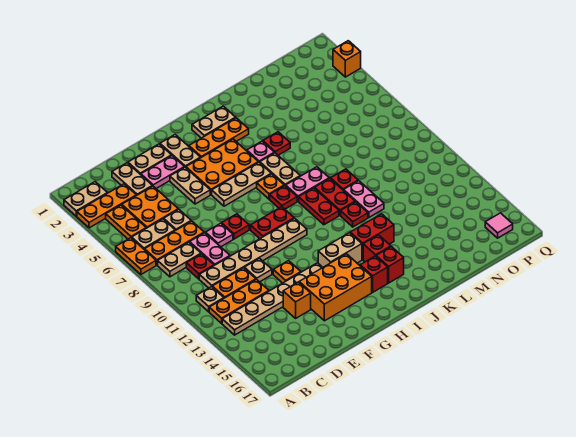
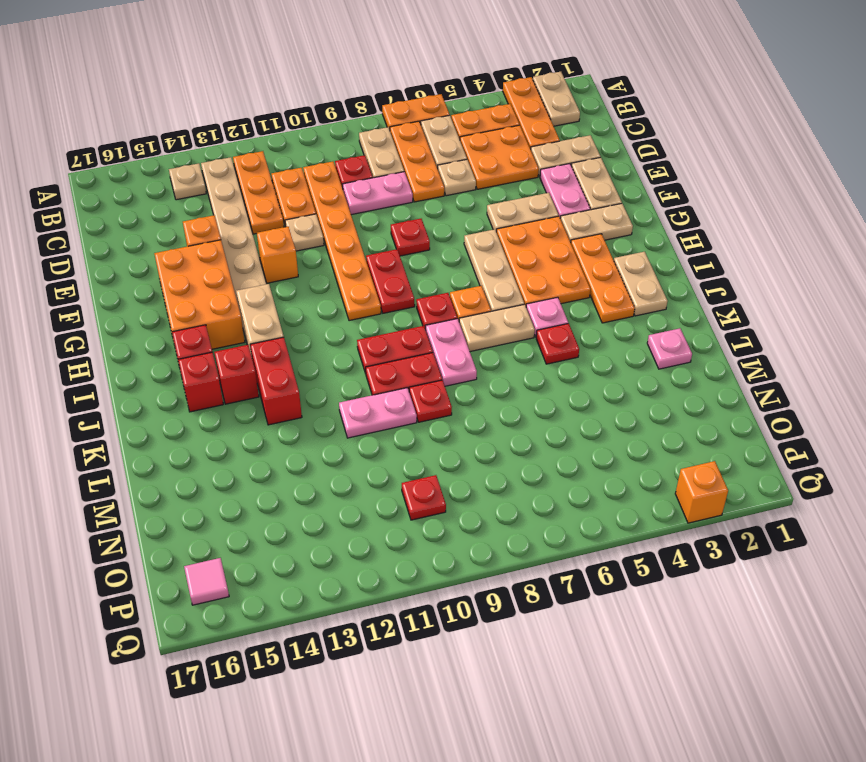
tan 1x1 plate [196,287,224,312] -> tan 1x1 plate moved to [169,163,206,200]
tan 1x6 plate [199,218,307,288] -> orange 1x6 plate [303,162,381,321]
pink 1x1 plate [206,223,233,247] -> pink 1x1 plate moved to [647,328,692,369]
orange 1x1 plate [273,261,301,283] -> orange 1x1 brick [257,226,298,283]
red 1x1 plate [341,202,368,227] -> red 1x1 plate moved to [402,475,446,520]

